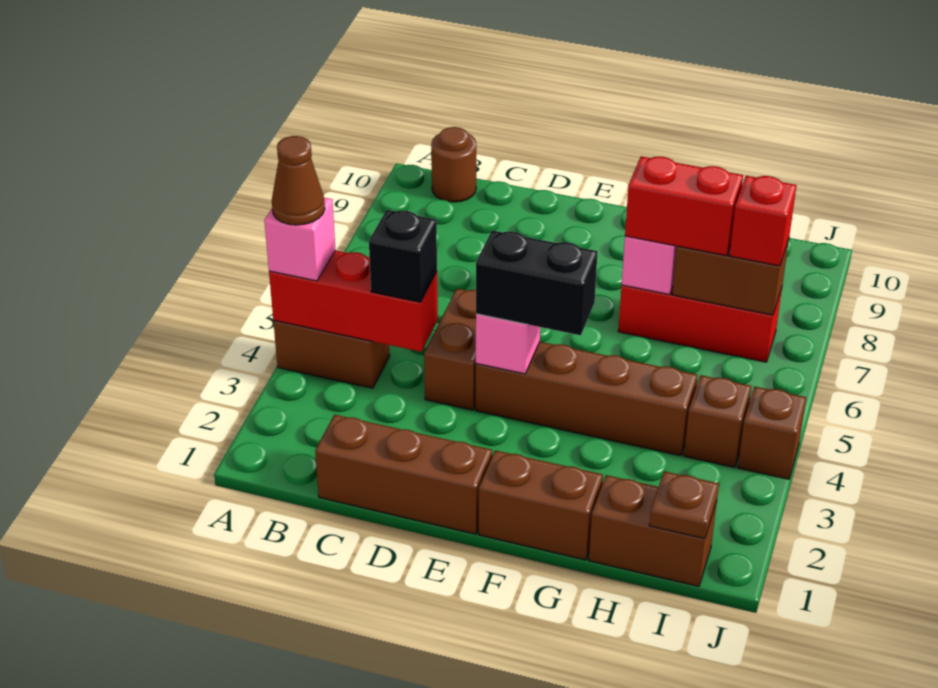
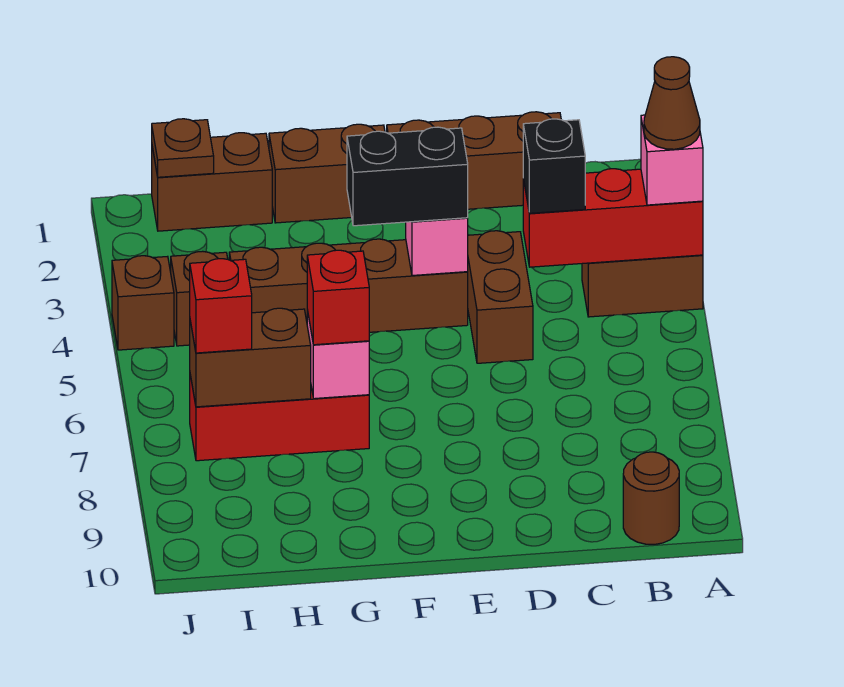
red 1x2 brick [625,156,743,256] -> red 1x1 brick [307,250,369,345]

